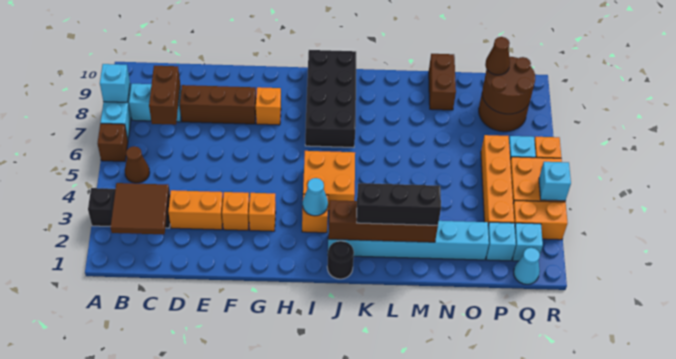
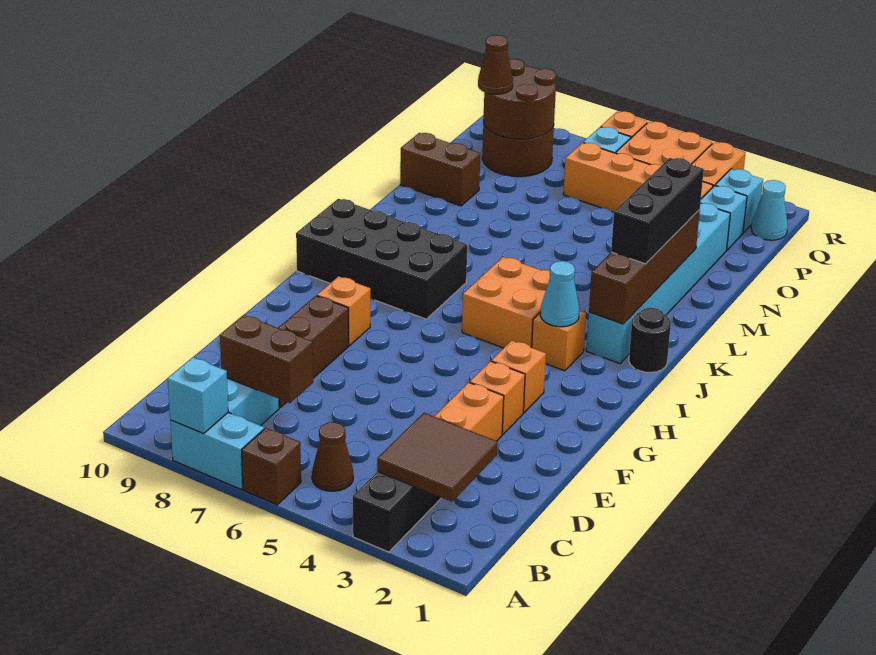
cyan 1x1 brick [539,162,571,201] -> none

